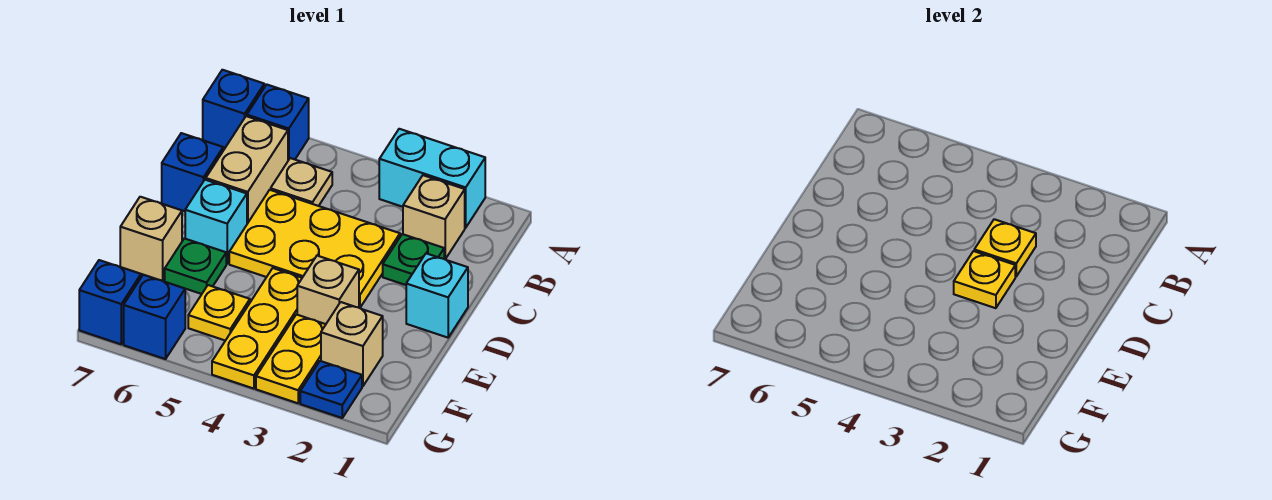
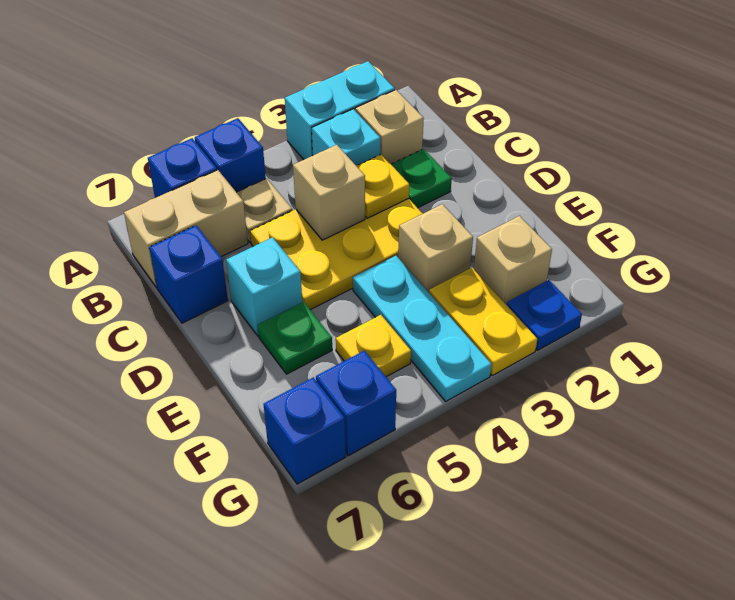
blue 1x1 brick [203,70,264,148] -> blue 1x1 brick moved to [195,118,266,192]
tan 1x2 brick [206,116,288,224] -> tan 1x2 brick turned to [124,170,248,287]
cyan 1x1 brick [406,253,468,338] -> cyan 1x1 brick moved to [312,109,380,166]
yellow 1x1 plate [954,251,1015,308] -> none
yellow 1x3 plate [212,268,302,389] -> cyan 1x3 plate [353,256,492,401]
tan 1x1 brick [120,197,182,281] -> tan 1x1 brick moved to [293,145,365,240]

